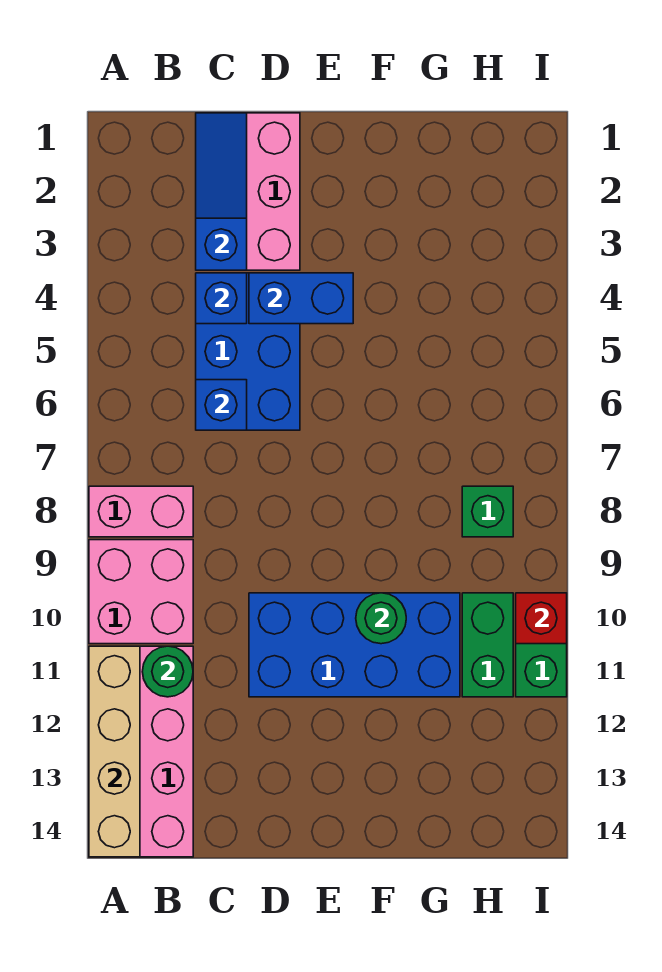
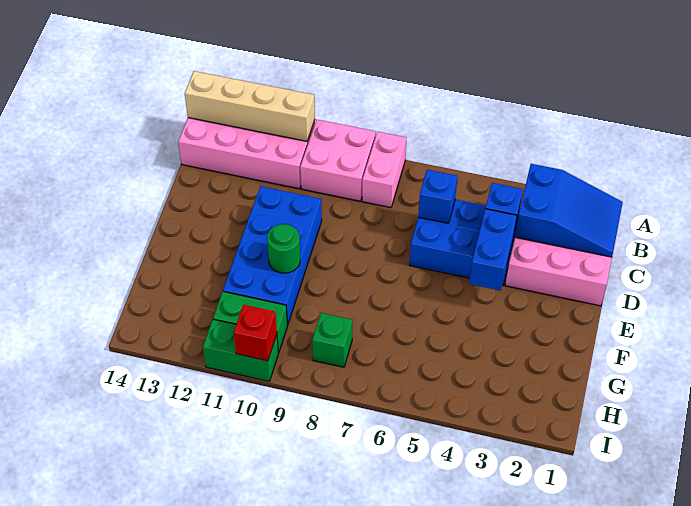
green 1x1 round brick [142,646,193,697] -> none
blue 1x3 slope [196,113,247,270] -> blue 2x3 slope [515,164,623,257]

